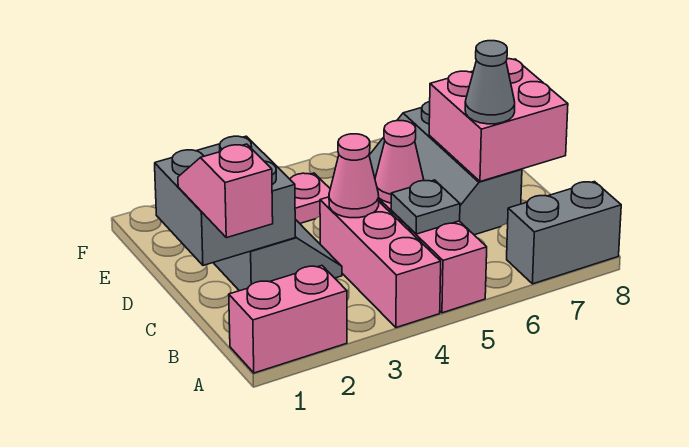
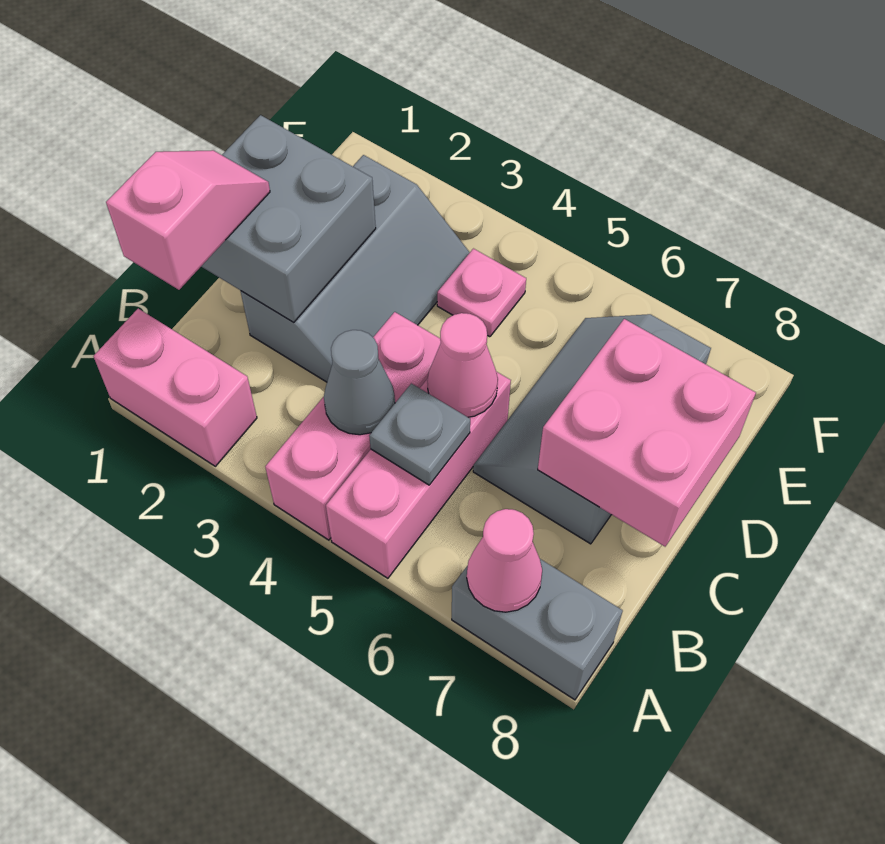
pink 1x1 cone [329,134,379,218] -> pink 1x1 cone moved to [467,509,542,612]
grey 1x1 cone [465,41,515,124] -> grey 1x1 cone moved to [324,330,395,435]

